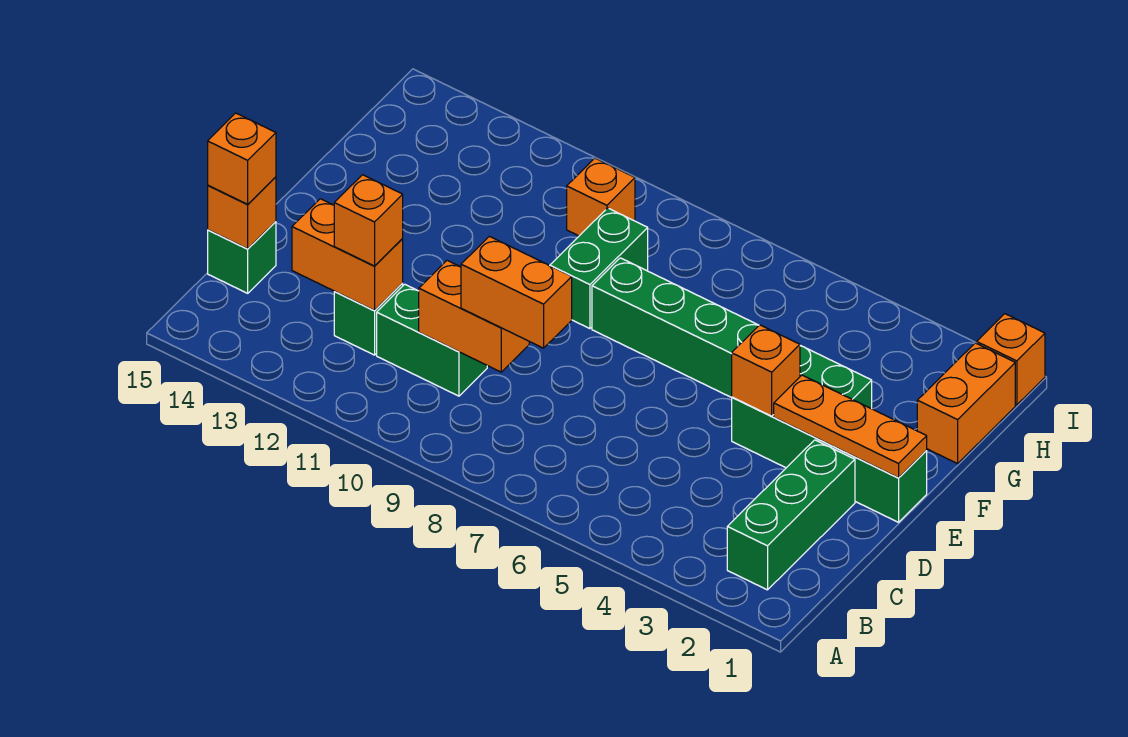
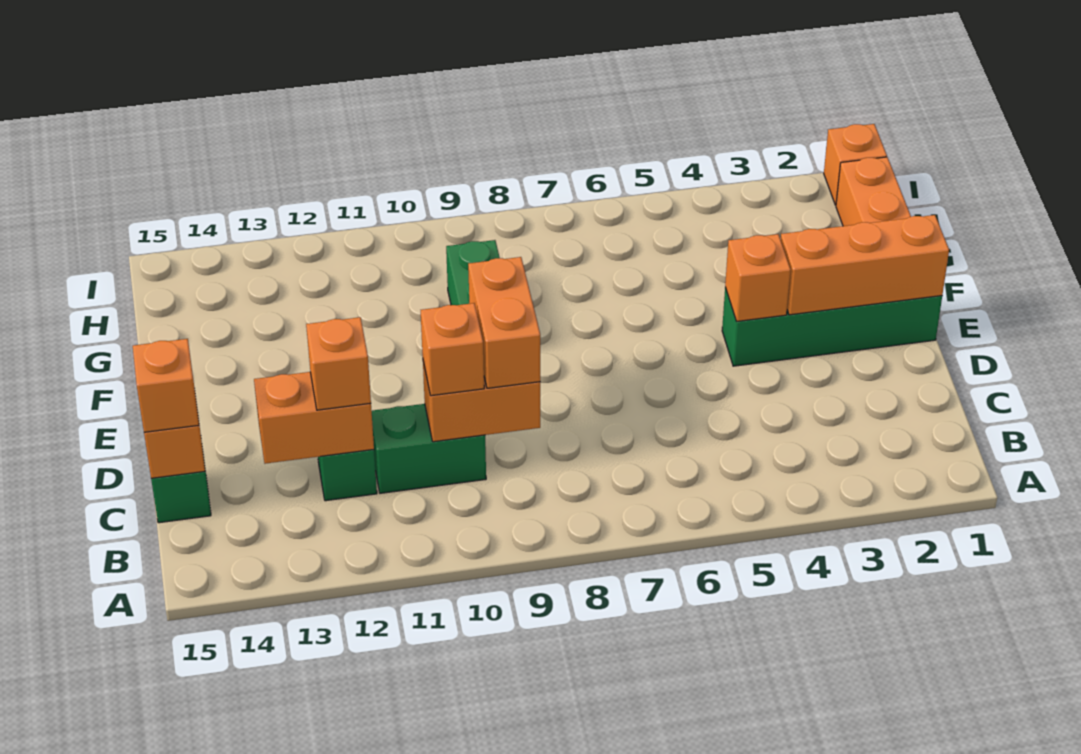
green 1x3 brick [727,440,855,590] -> none
orange 1x2 brick [461,236,572,348] -> orange 1x2 brick turned to [468,257,540,388]
orange 1x3 plate [774,375,927,478] -> orange 1x3 brick [781,215,949,315]
green 1x6 brick [592,258,872,409] -> none
orange 1x1 brick [567,158,635,236] -> orange 1x1 brick moved to [421,303,484,396]

